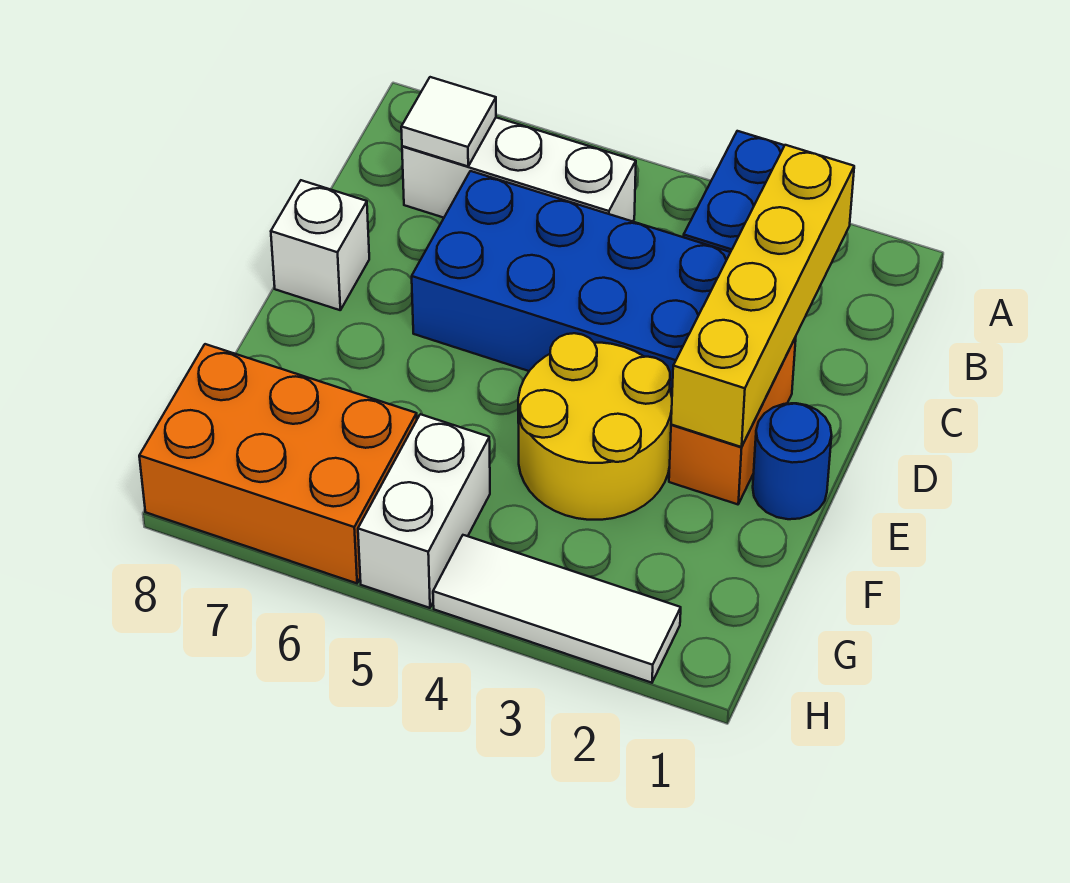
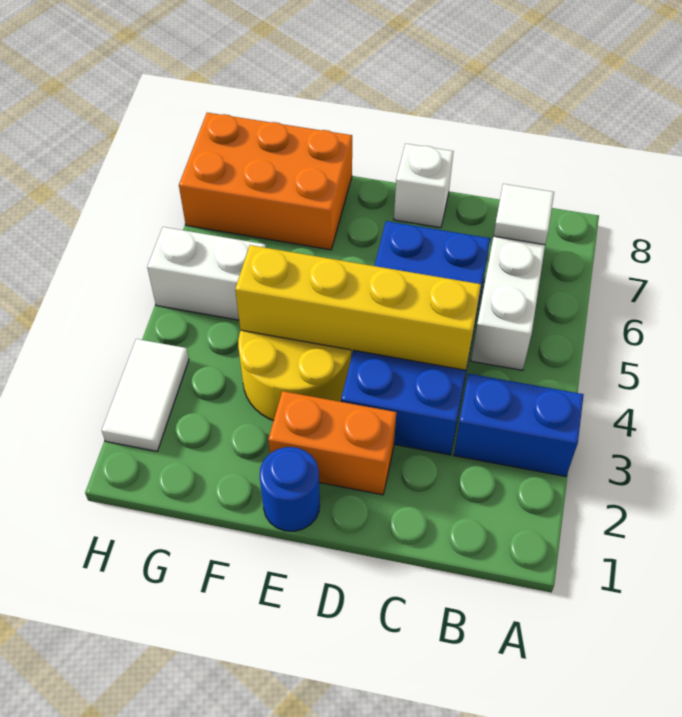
yellow 1x4 brick [671,145,854,447] -> yellow 1x4 brick moved to [235,245,481,370]
orange 2x3 brick [139,344,417,583] -> orange 2x3 brick turned to [179,113,352,250]
white 1x3 tile [433,535,681,683] -> white 1x2 tile [102,339,189,451]

